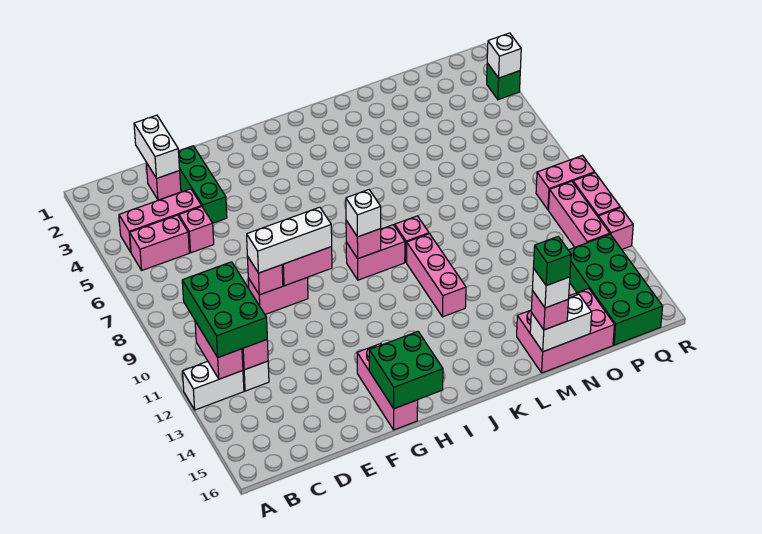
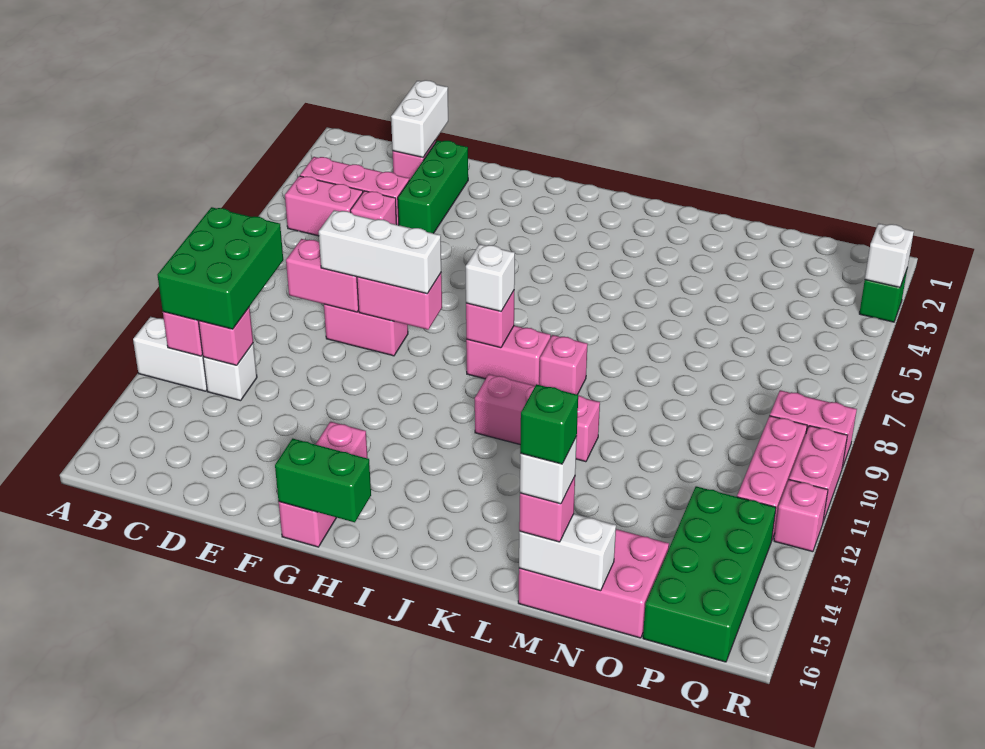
pink 1x1 brick [247,256,283,295] -> pink 1x2 brick [286,239,359,312]
green 2x2 brick [369,332,443,409] -> green 1x2 brick [275,439,371,522]
pink 1x3 brick [407,234,466,317] -> pink 1x3 brick turned to [475,374,600,462]

